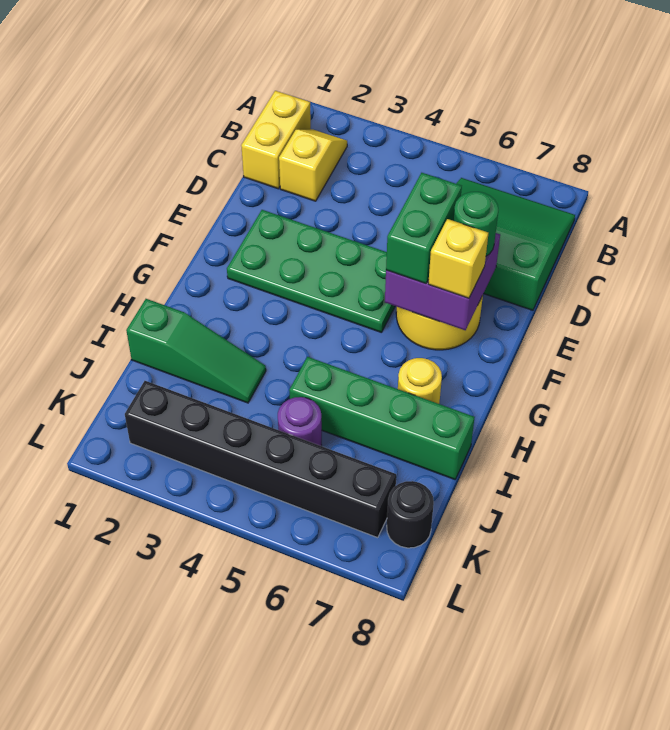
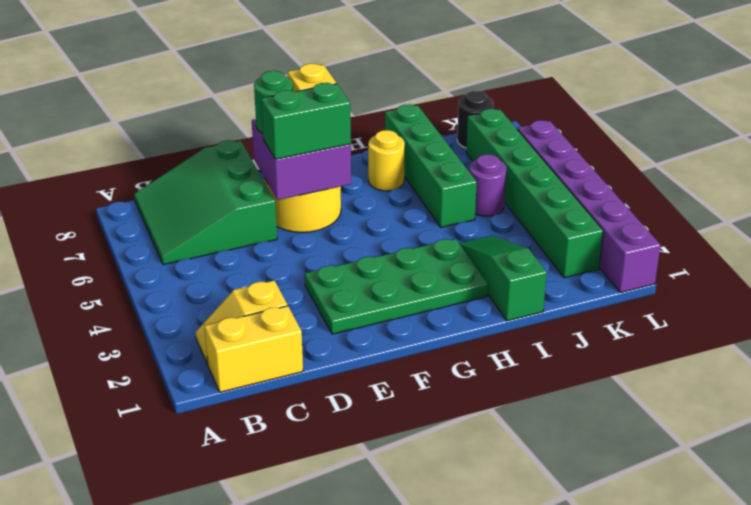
green 2x4 plate [227,210,395,333] -> green 2x4 plate turned to [305,239,488,334]
black 1x6 brick [125,381,396,538] -> green 1x6 brick [466,109,603,278]
none -> purple 1x6 brick [517,120,660,293]

